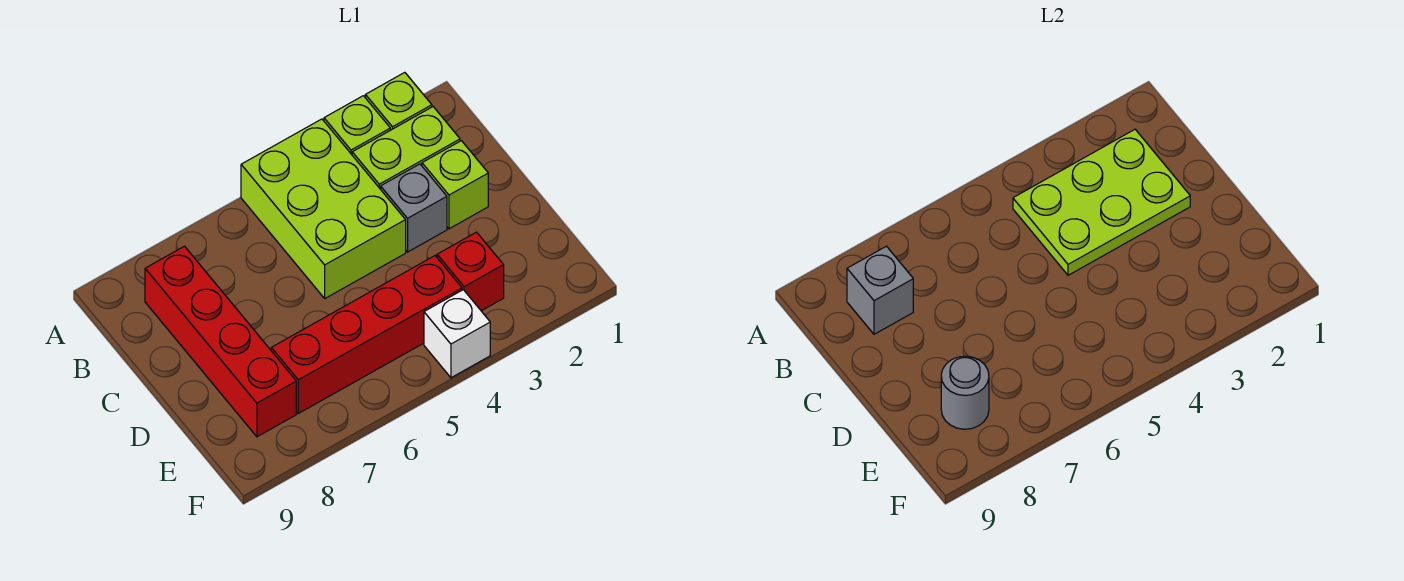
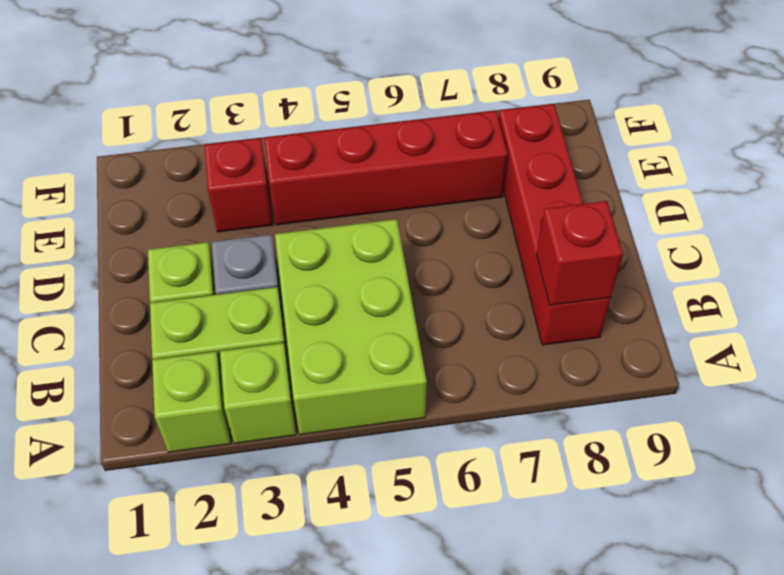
lime 2x3 plate [1013,129,1190,275] -> none
grey 1x1 brick [847,246,913,334] -> red 1x1 brick [537,201,623,305]
grey 1x1 round brick [941,356,989,429] -> none
white 1x1 brick [424,290,490,378] -> none

